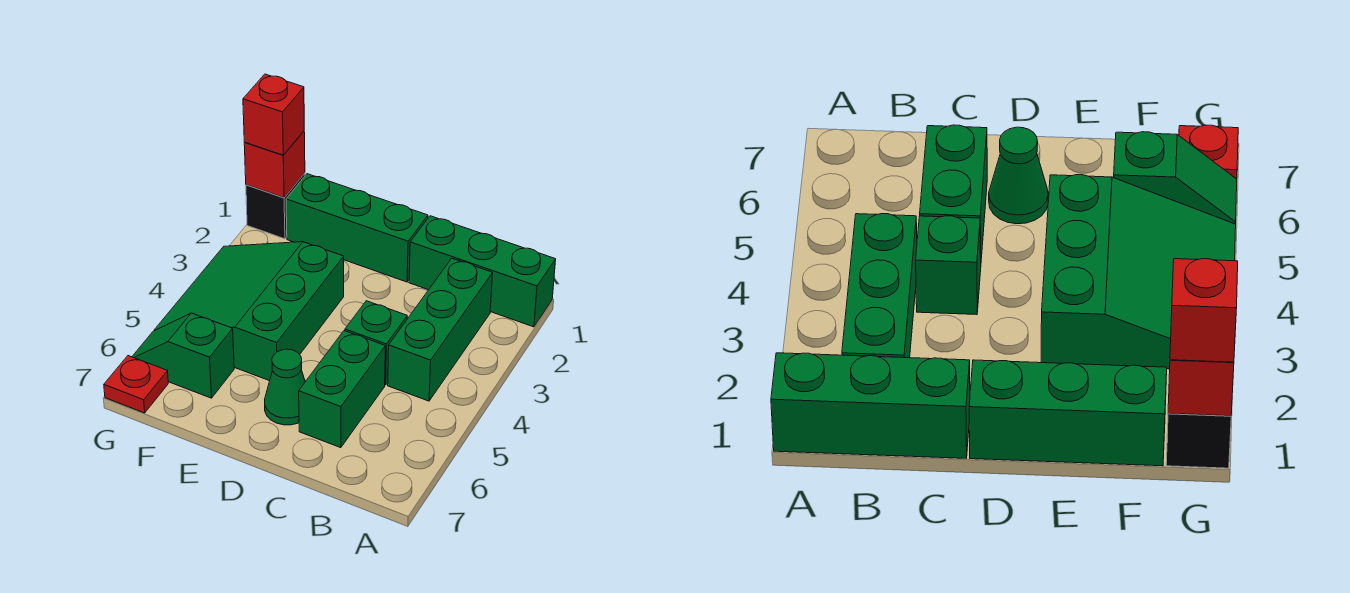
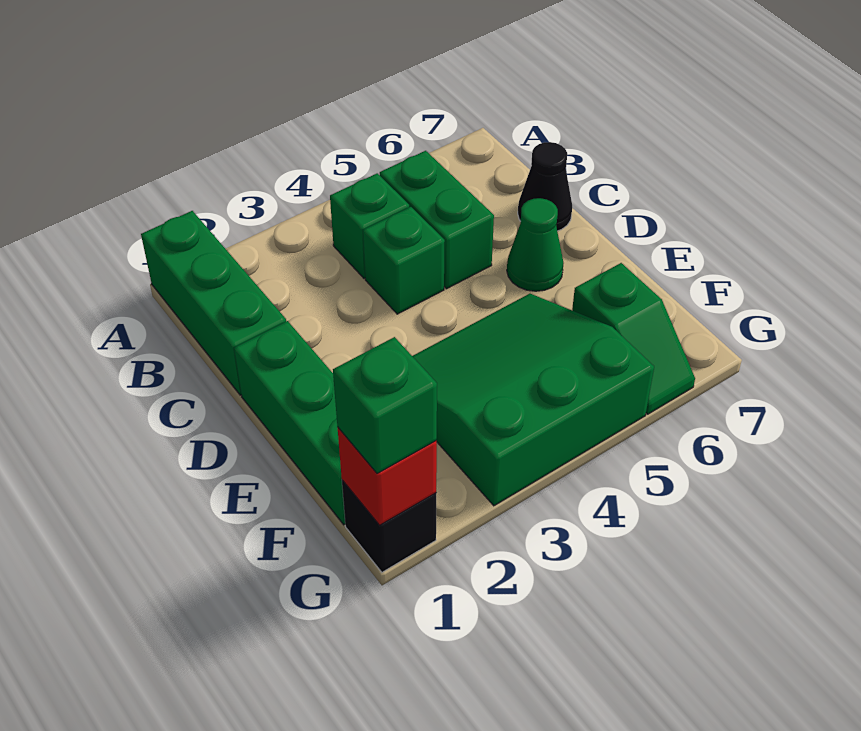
green 1x3 brick [388,258,493,401] -> green 1x1 brick [330,173,409,278]
green 1x2 brick [299,331,385,448] -> green 1x2 brick turned to [380,151,494,289]
none -> black 1x1 cone [518,142,572,231]
green 3x3 slope [154,242,344,381] -> green 3x3 slope turned to [413,294,654,506]
red 1x1 brick [243,74,304,155] -> green 1x1 brick [333,337,437,473]
red 1x1 plate [104,356,168,413] -> none

